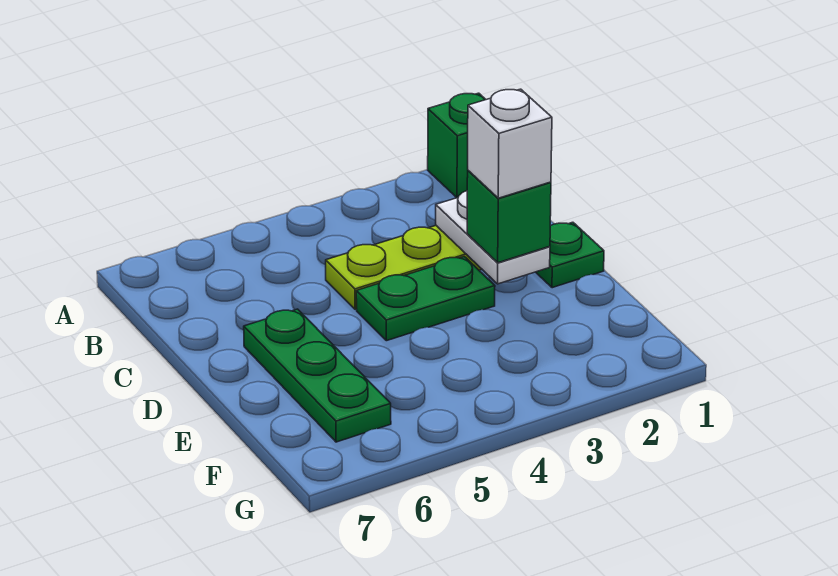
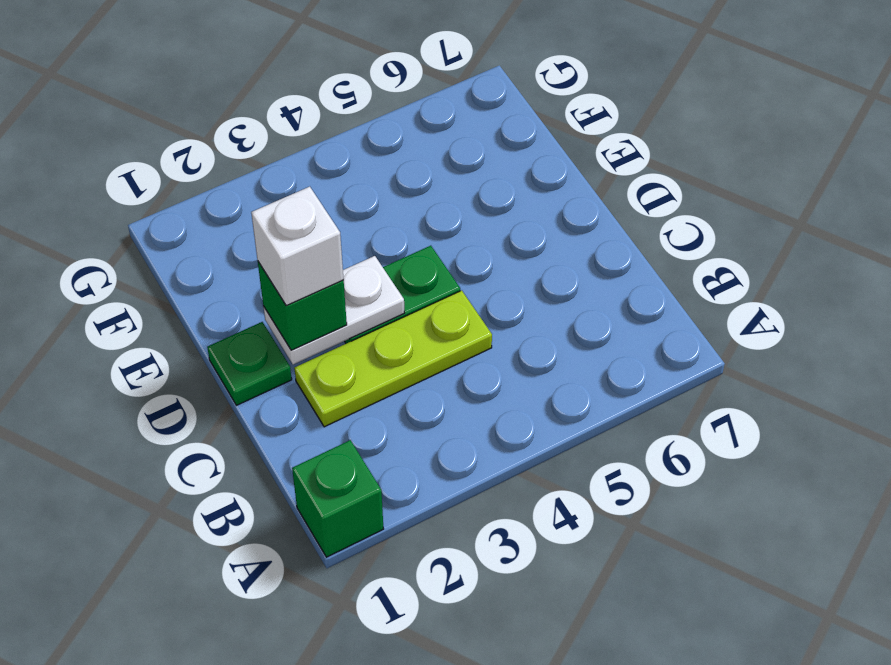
white 1x2 plate [436,191,550,284] -> white 1x2 plate turned to [263,256,405,365]
green 1x3 plate [244,309,391,442] -> none

